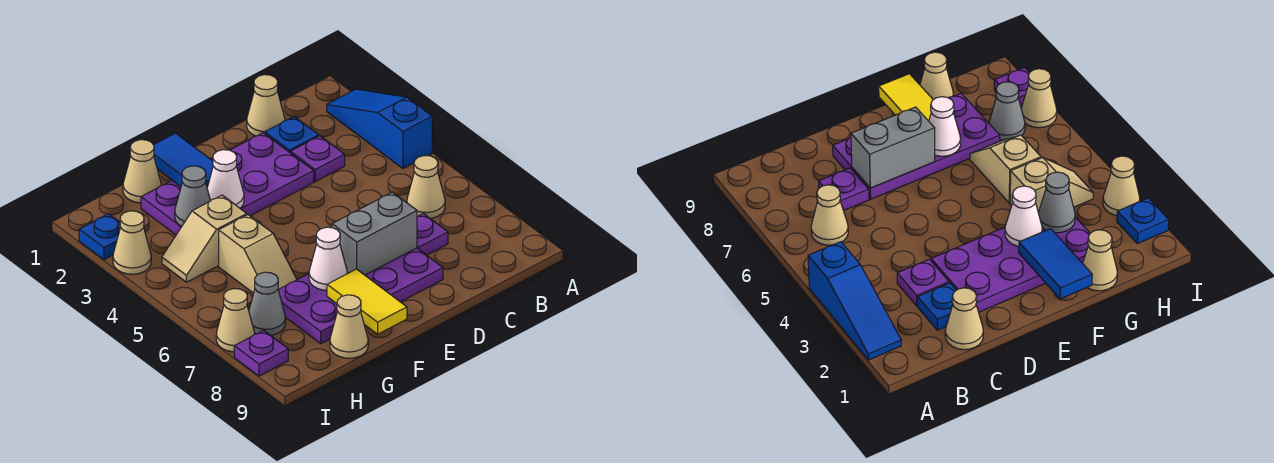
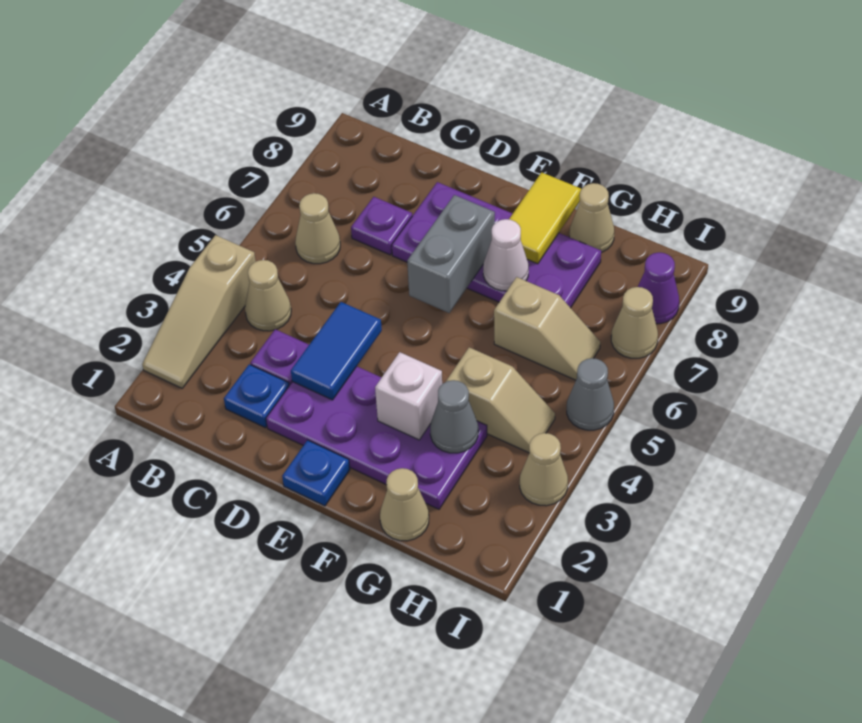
blue 1x3 slope [327,89,432,169] -> tan 1x3 slope [142,235,256,388]
tan 1x1 cone [247,75,285,136] -> tan 1x1 cone moved to [245,260,291,331]
grey 1x2 brick [332,192,417,275] -> grey 1x2 brick turned to [407,195,495,313]
blue 1x2 tile [154,133,213,187] -> blue 1x2 tile moved to [291,302,382,400]
white 1x1 cone [207,150,244,208] -> white 1x1 brick [375,352,442,440]
tan 1x2 slope [219,215,297,293] -> tan 1x2 slope turned to [494,277,600,380]
grey 1x1 cone [249,272,286,335] -> grey 1x1 cone moved to [567,358,614,430]
blue 1x1 plate [79,214,120,260] -> blue 1x1 plate moved to [282,440,350,506]
purple 1x1 plate [234,330,288,376] -> purple 1x1 cone [638,252,679,324]

